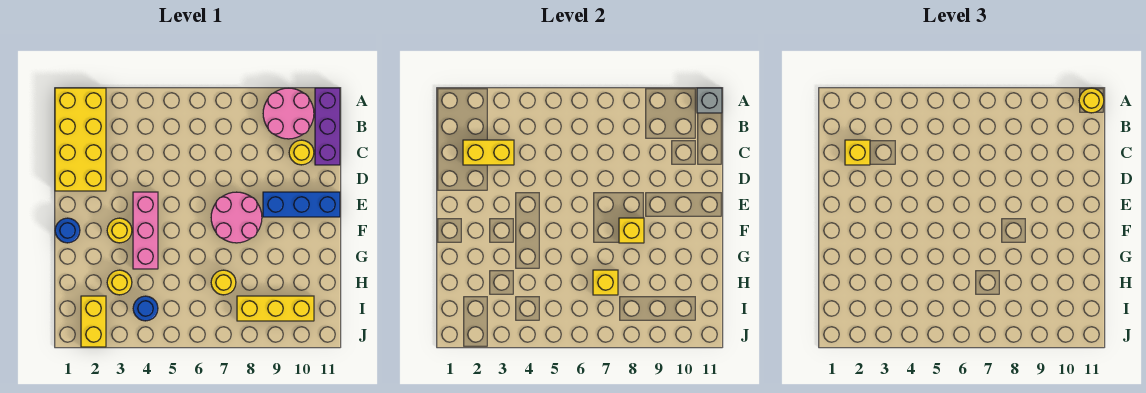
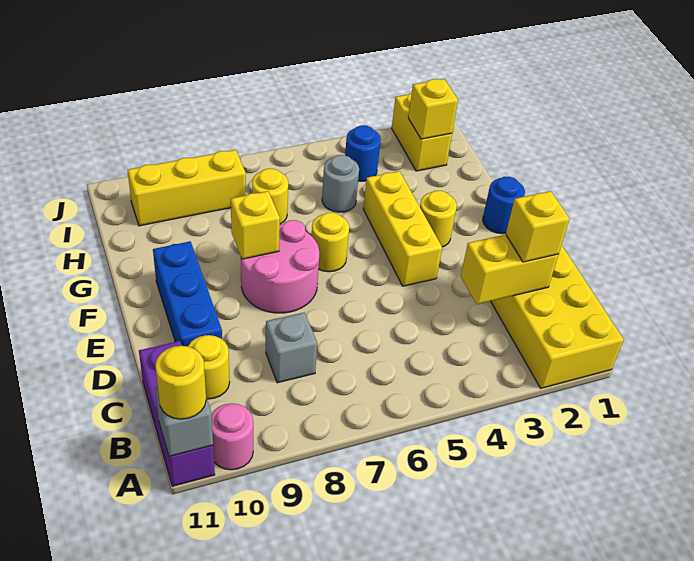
pink 2x2 round brick [263,88,314,139] -> pink 1x1 round brick [212,403,253,470]
none -> grey 1x1 brick [266,313,317,383]
pink 1x3 brick [133,192,158,269] -> yellow 1x3 brick [363,171,442,286]
blue 1x3 brick [263,192,340,217] -> blue 1x3 brick turned to [153,241,222,347]
yellow 1x1 round brick [107,270,132,295] -> yellow 1x1 round brick moved to [312,213,349,272]
none -> grey 1x1 round brick [322,155,359,212]
yellow 1x1 brick [593,270,618,295] -> yellow 1x1 brick moved to [408,79,458,139]

